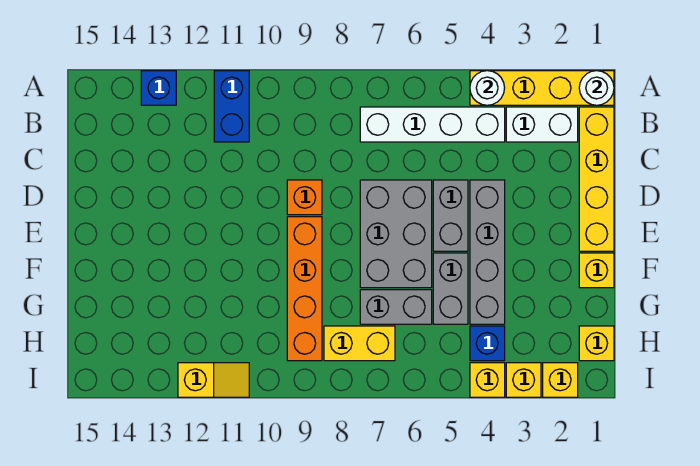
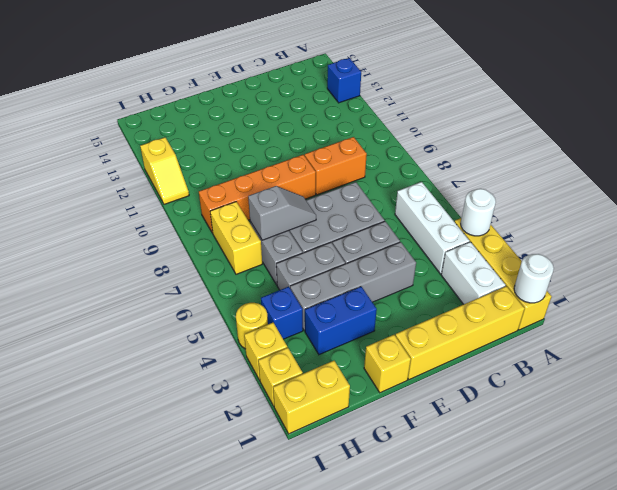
blue 1x2 brick [214,71,249,142] -> blue 1x2 brick moved to [305,287,377,355]
white 1x4 brick [360,107,505,142] -> white 1x3 brick [395,182,470,274]
orange 1x1 brick [287,180,322,215] -> orange 1x2 brick [305,137,367,195]
none -> grey 1x2 slope [248,186,316,240]
yellow 1x1 brick [579,326,614,361] -> yellow 1x2 brick [273,361,350,434]
yellow 1x1 brick [470,363,505,397] -> yellow 1x1 round brick [236,303,268,349]

